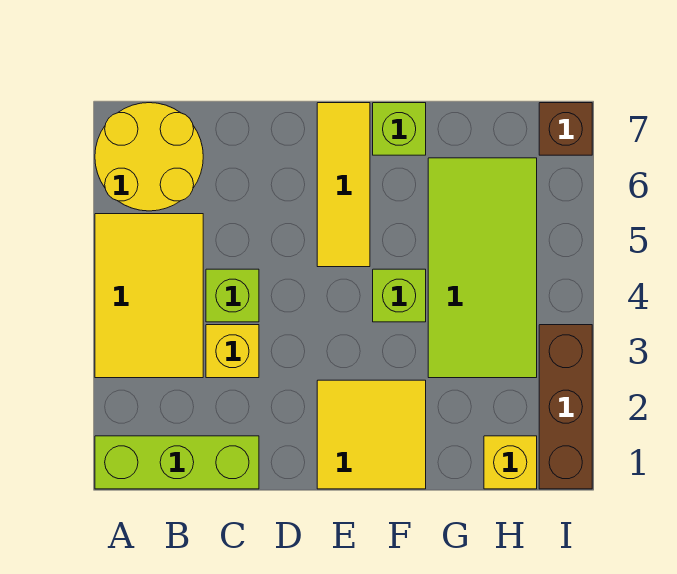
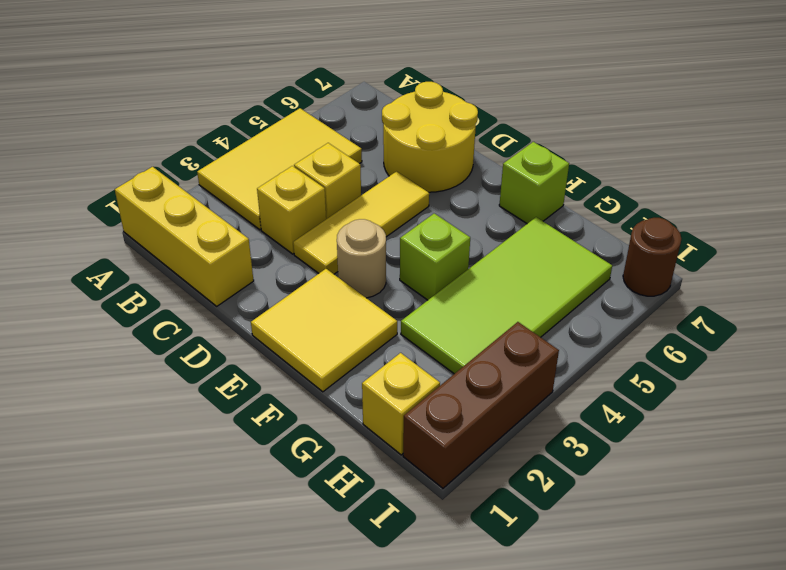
lime 1x3 brick [95,436,259,489] -> yellow 1x3 brick [115,167,254,306]
yellow 2x2 round brick [95,103,203,211] -> yellow 2x2 round brick moved to [382,82,478,192]
lime 1x1 brick [206,269,259,322] -> yellow 1x1 brick [294,143,361,219]
none -> tan 1x1 round brick [337,219,386,298]
yellow 1x3 tile [317,103,370,267] -> yellow 1x3 tile moved to [293,172,429,274]
brown 1x1 brick [539,103,592,155] -> brown 1x1 round brick [623,218,681,296]

